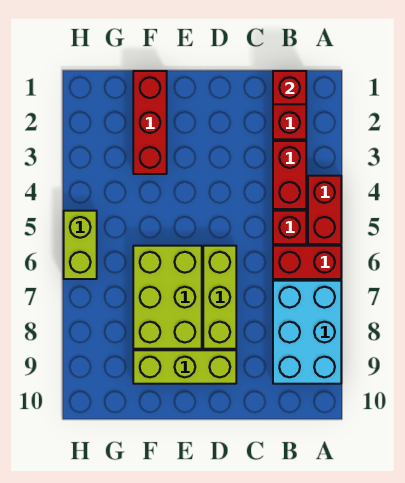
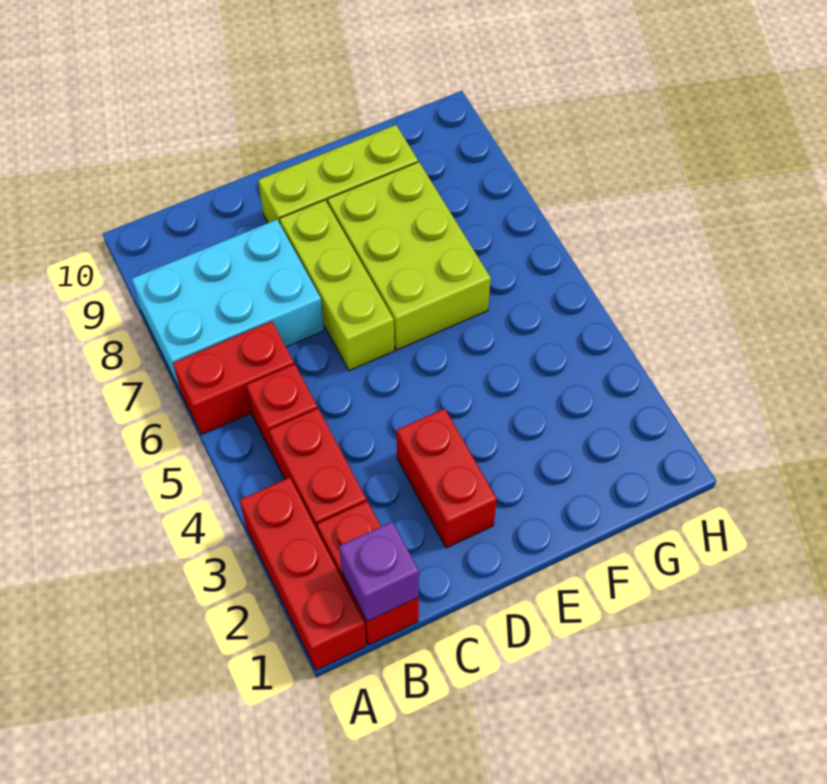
red 1x2 brick [308,176,341,244] -> red 1x2 brick moved to [397,408,497,548]
cyan 2x3 brick [273,281,341,384] -> cyan 2x3 brick turned to [132,220,324,392]
red 1x1 brick [273,71,306,104] -> purple 1x1 brick [339,522,419,621]
red 1x3 brick [133,71,167,174] -> red 1x3 brick moved to [240,477,366,670]
lime 1x2 brick [64,211,97,279] -> none

